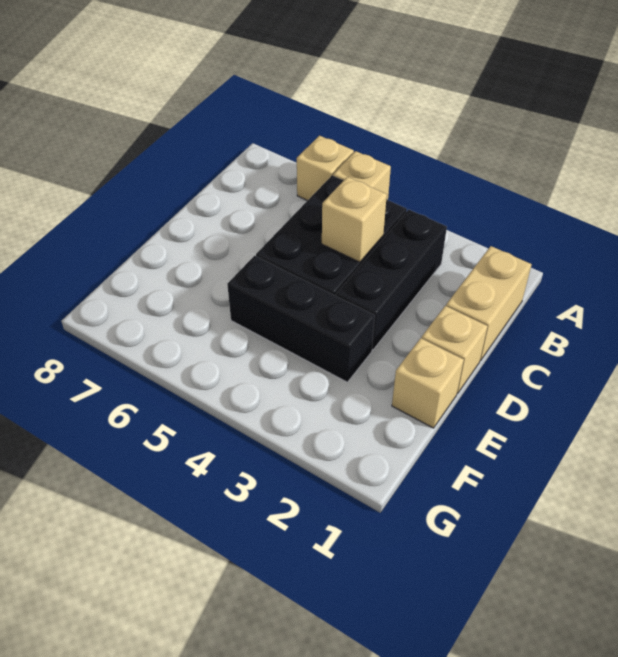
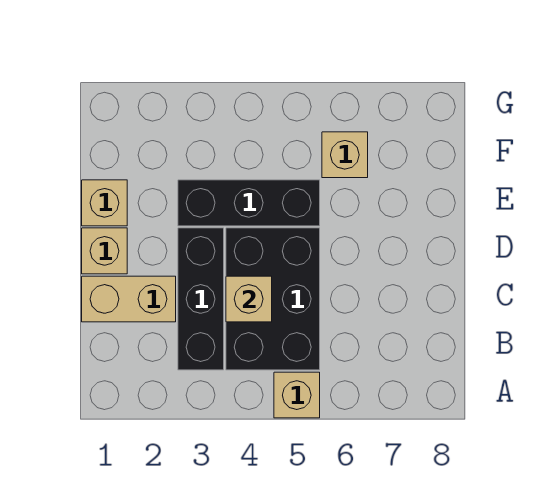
tan 1x1 brick [297,136,354,201] -> tan 1x1 brick moved to [322,132,368,178]
tan 1x2 brick [446,246,532,361] -> tan 1x2 brick turned to [82,276,176,322]

